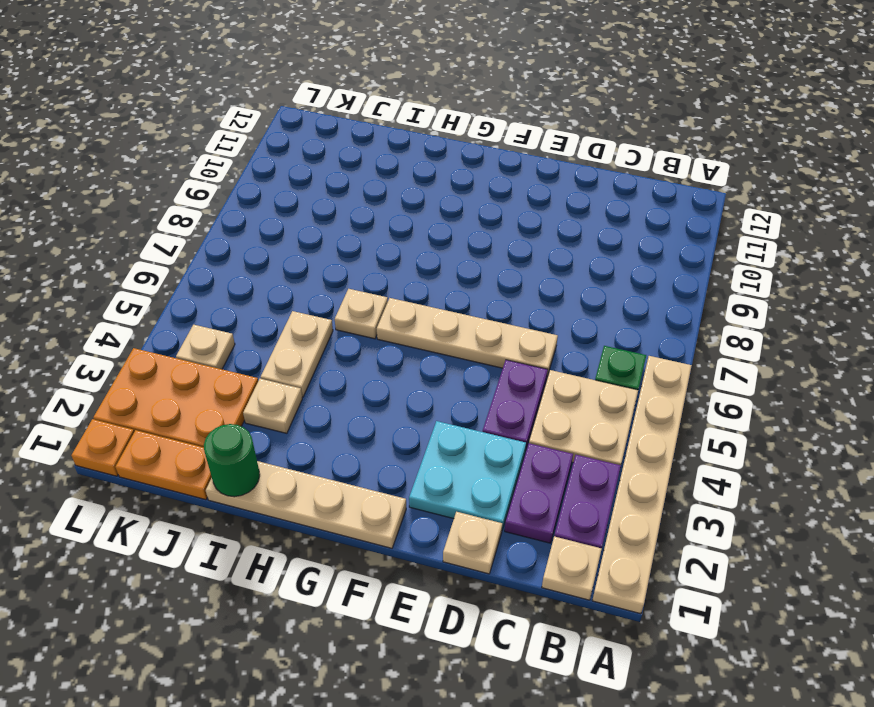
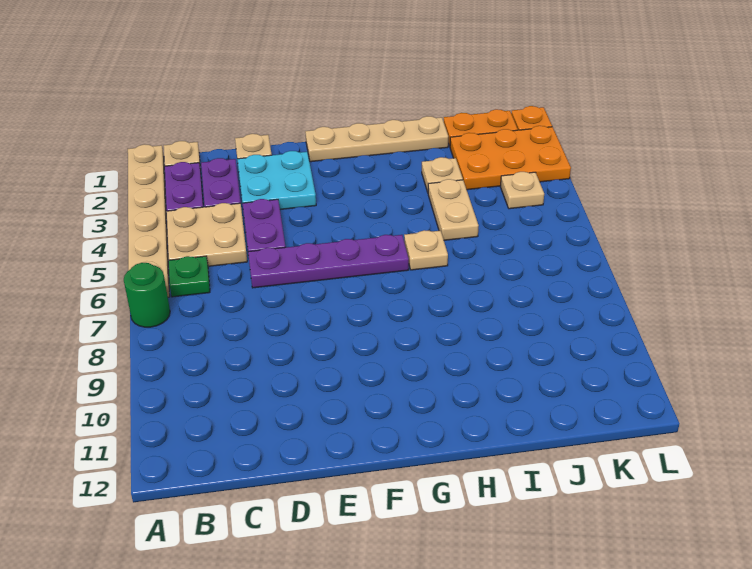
tan 1x4 plate [377,298,558,376] -> purple 1x4 plate [248,235,409,288]
green 1x1 round brick [204,424,260,497] -> green 1x1 round brick moved to [124,263,170,327]

